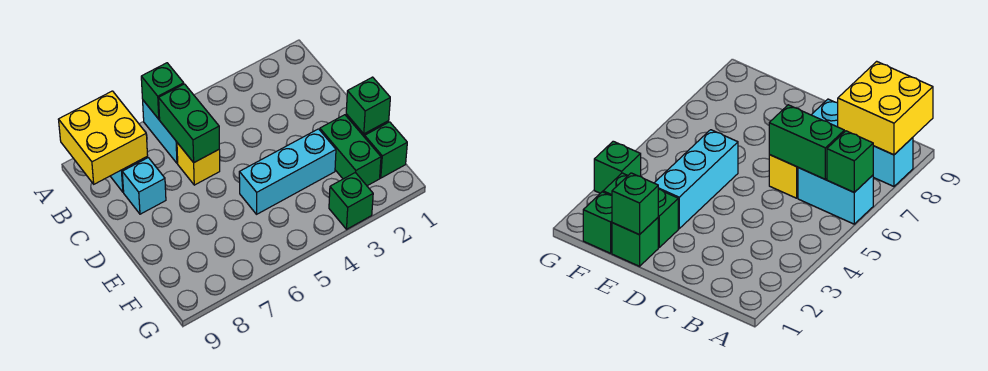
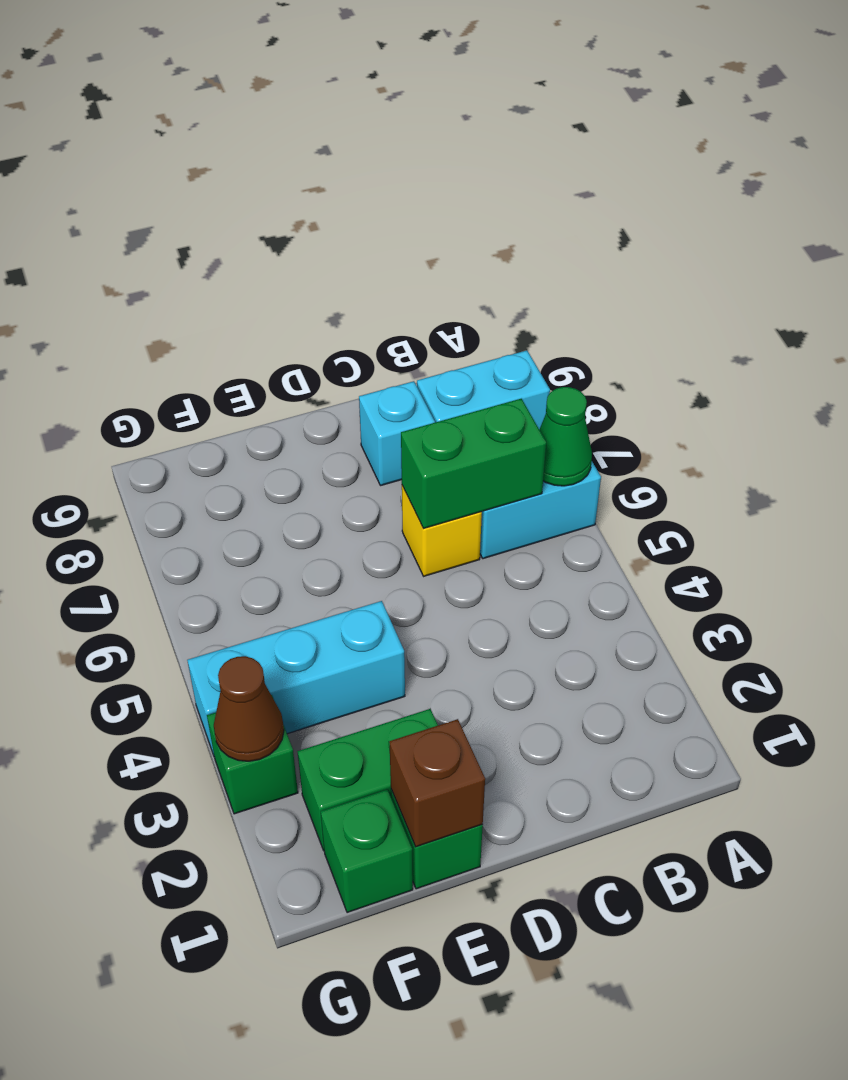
green 1x1 brick [141,63,184,119] -> green 1x1 cone [539,387,592,486]
yellow 2x2 brick [58,91,148,184] -> none
green 1x1 brick [346,77,390,134] -> brown 1x1 brick [389,719,485,847]
cyan 1x3 brick [239,129,336,214] -> cyan 1x3 brick turned to [187,601,405,755]
none -> brown 1x1 cone [214,656,284,761]

